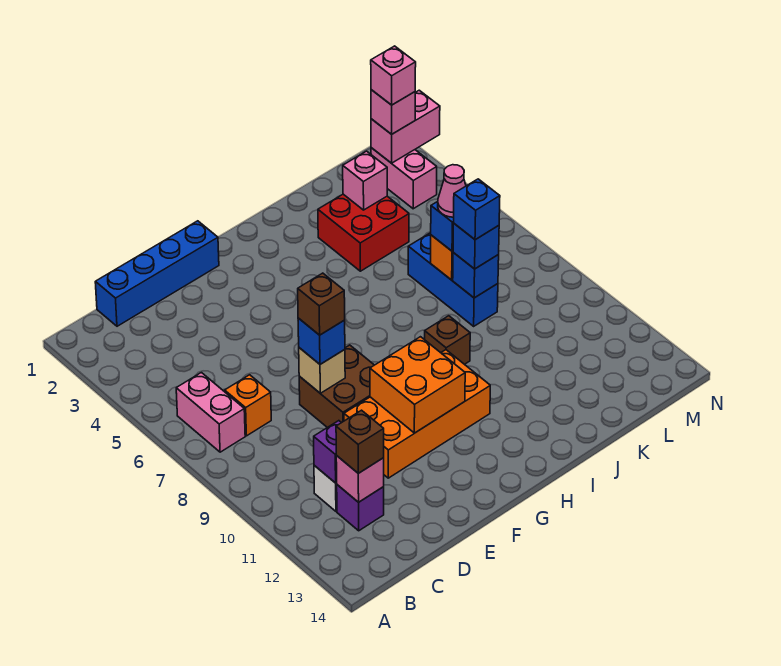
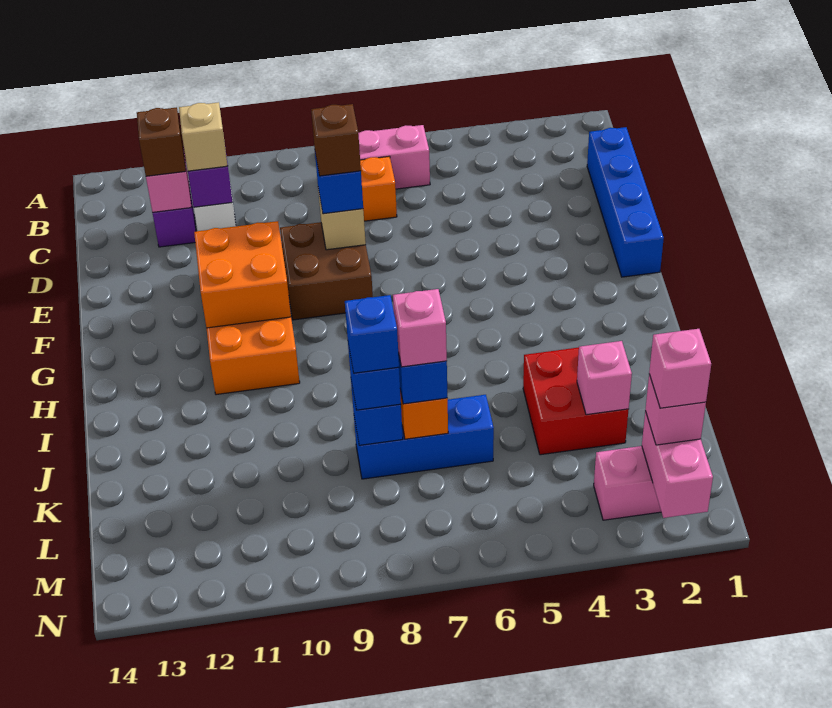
none -> tan 1x1 brick [179,102,228,171]
brown 1x1 brick [425,316,470,364] -> none
pink 1x1 cone [438,165,466,217] -> pink 1x1 brick [393,289,447,367]

